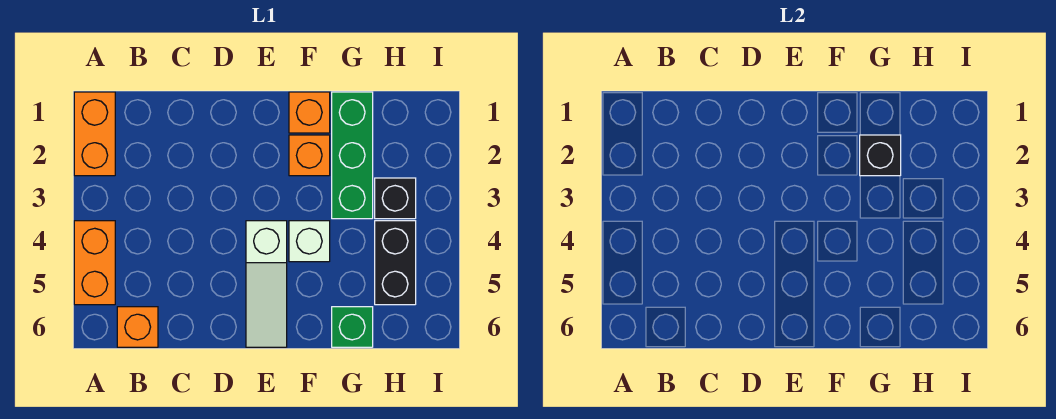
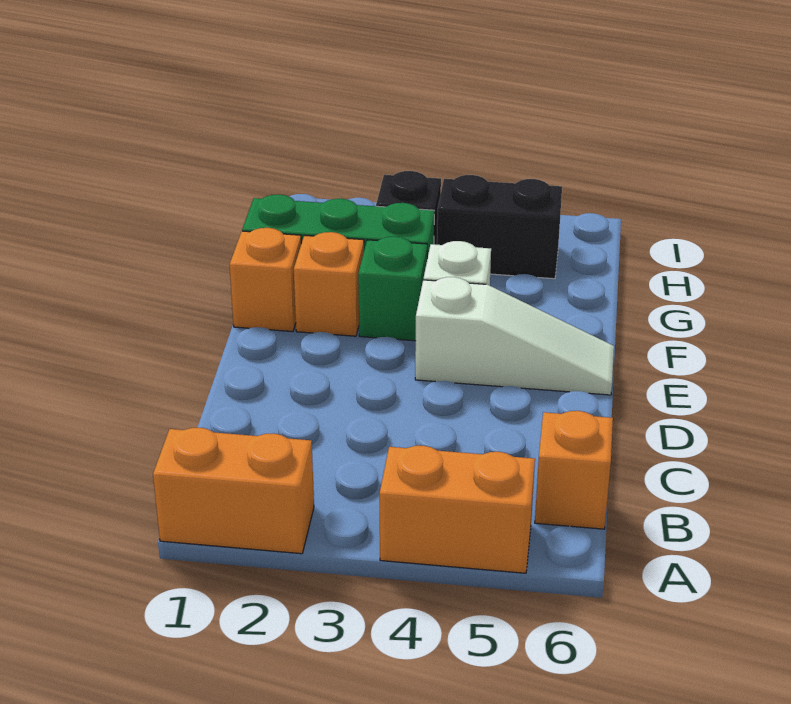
black 1x1 brick [860,135,901,176] -> none
green 1x1 brick [332,307,373,347] -> green 1x1 brick moved to [358,237,427,341]

